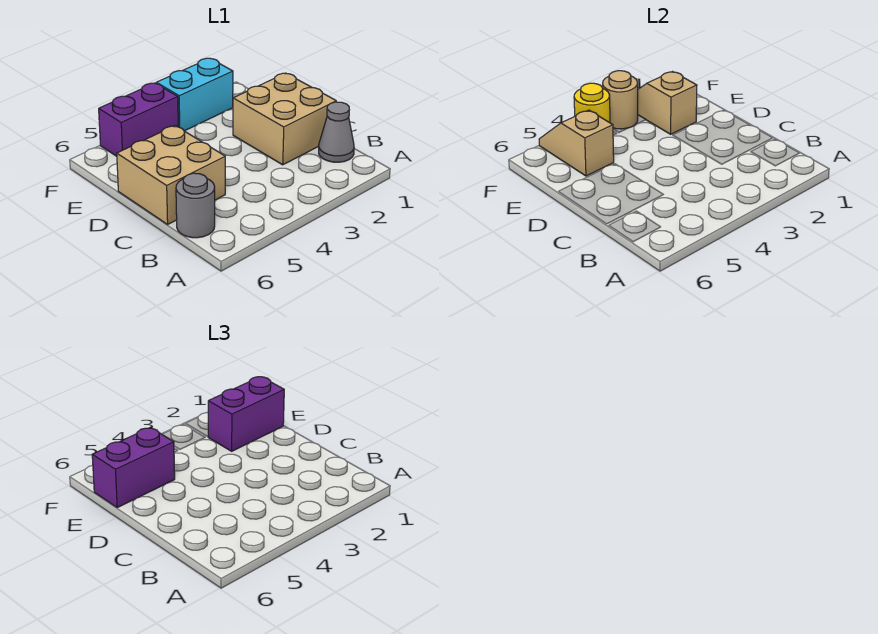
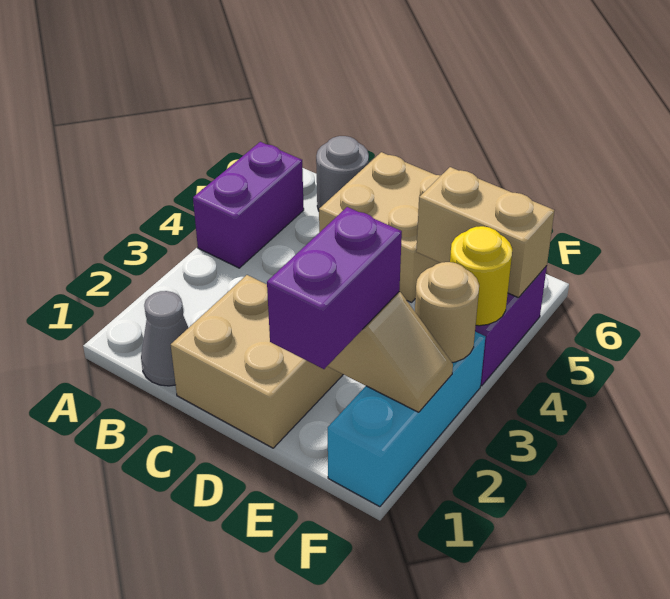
tan 1x2 slope [539,110,614,176] -> tan 1x2 brick [416,167,554,298]
purple 1x2 brick [92,428,175,508] -> purple 1x2 brick moved to [193,142,304,268]
cyan 1x2 brick [156,58,233,131] -> cyan 1x3 brick [328,332,485,507]

